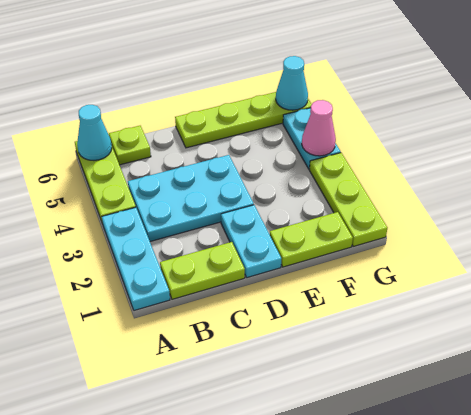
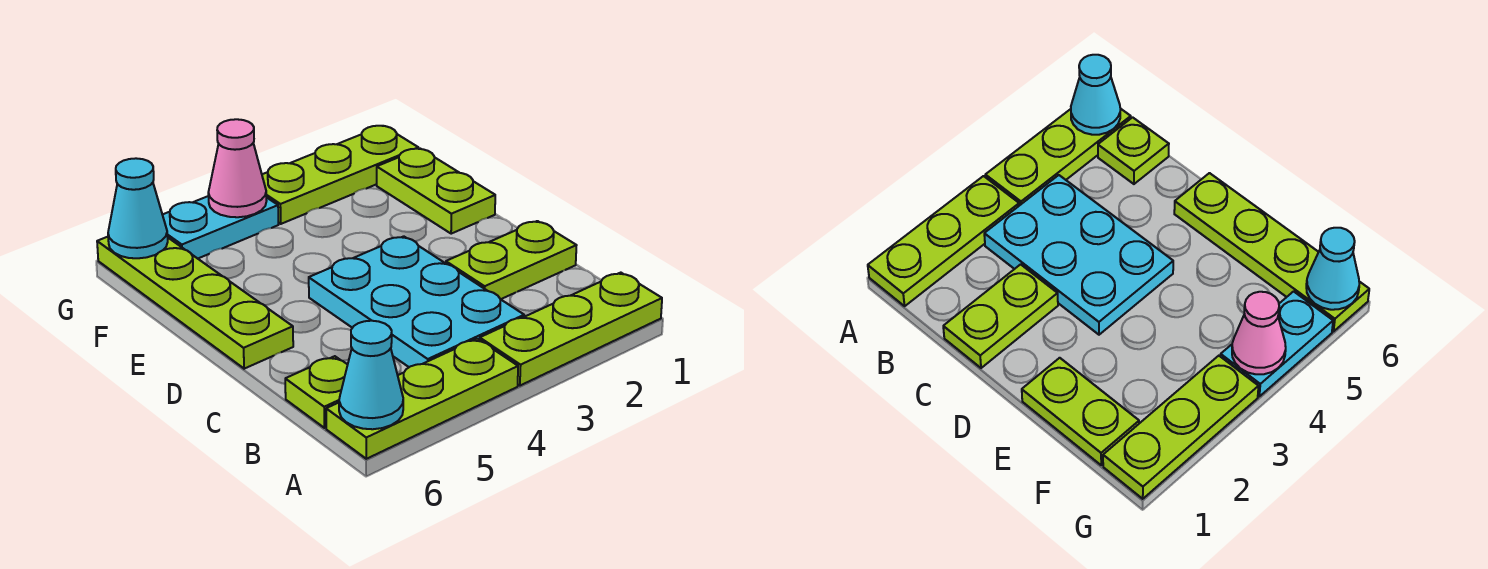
cyan 1x3 plate [102,207,170,311] -> lime 1x3 plate [480,273,662,386]
lime 1x2 plate [160,242,245,299] -> lime 1x2 plate turned to [446,221,577,299]
cyan 1x2 plate [221,205,281,278] -> none

